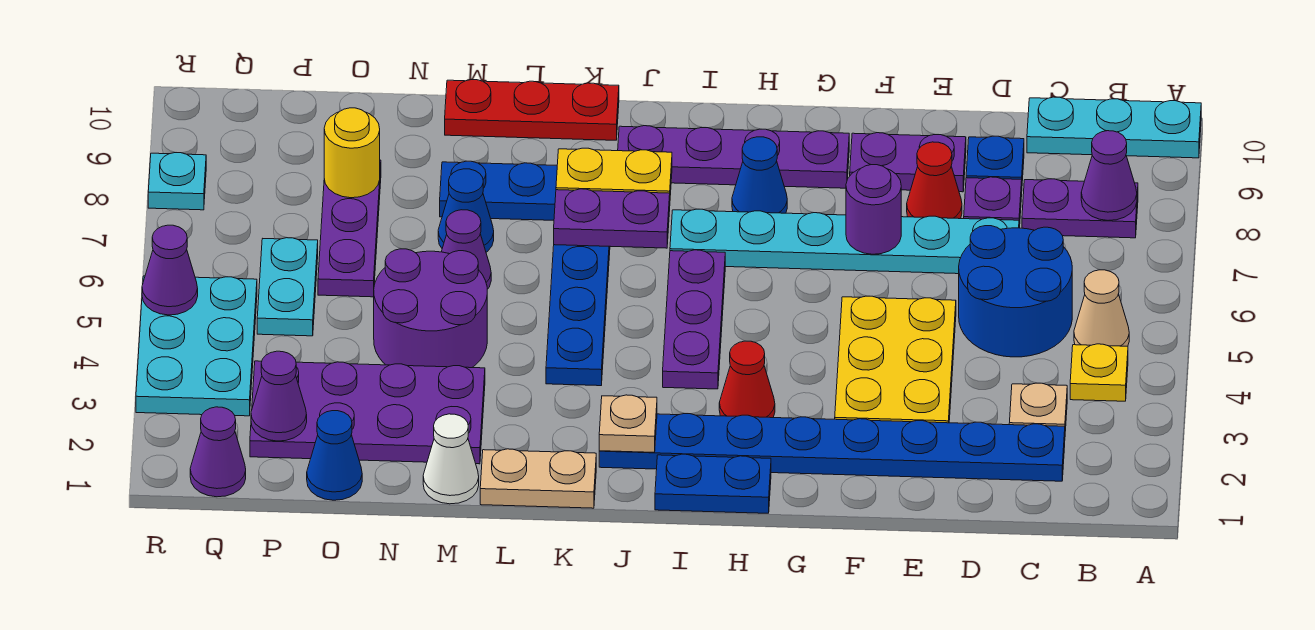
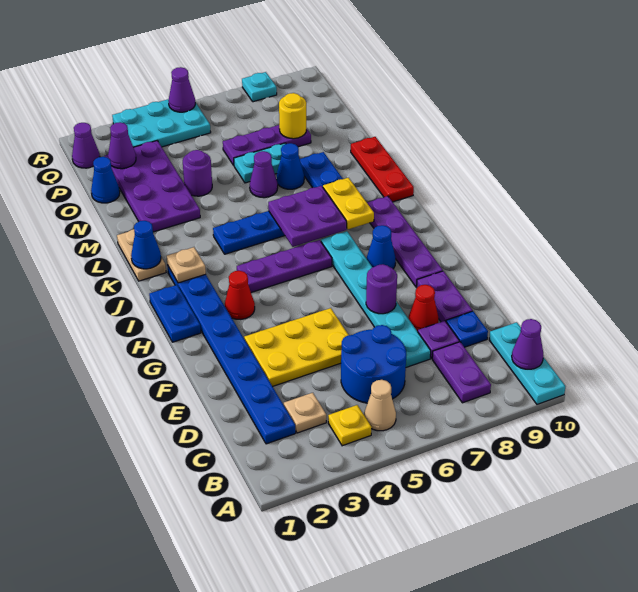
purple 1x1 cone [1081,131,1137,220] -> purple 1x1 cone moved to [512,319,543,369]
purple 1x2 plate [554,189,670,248] -> purple 2x2 plate [268,186,347,247]
none -> blue 1x1 cone [131,221,161,269]
white 1x1 cone [423,414,479,504] -> none
purple 2x2 round brick [374,249,487,368] -> purple 1x1 round brick [183,150,212,196]
cyan 1x2 plate [257,238,318,336] -> cyan 1x2 plate moved to [234,143,286,183]

